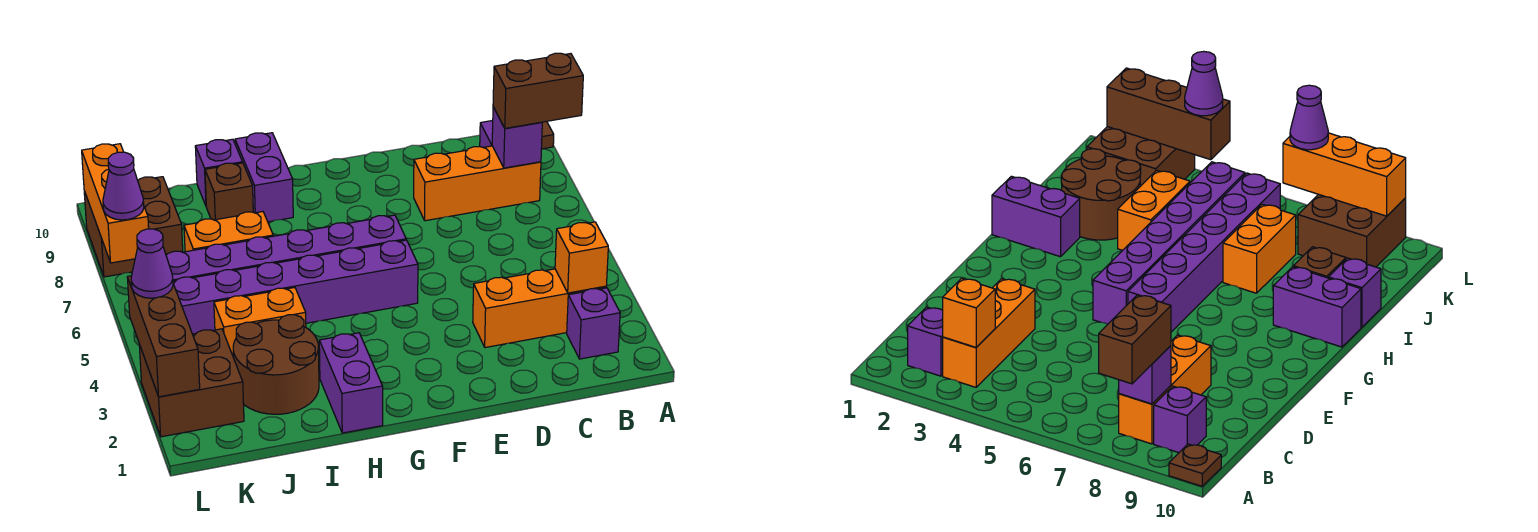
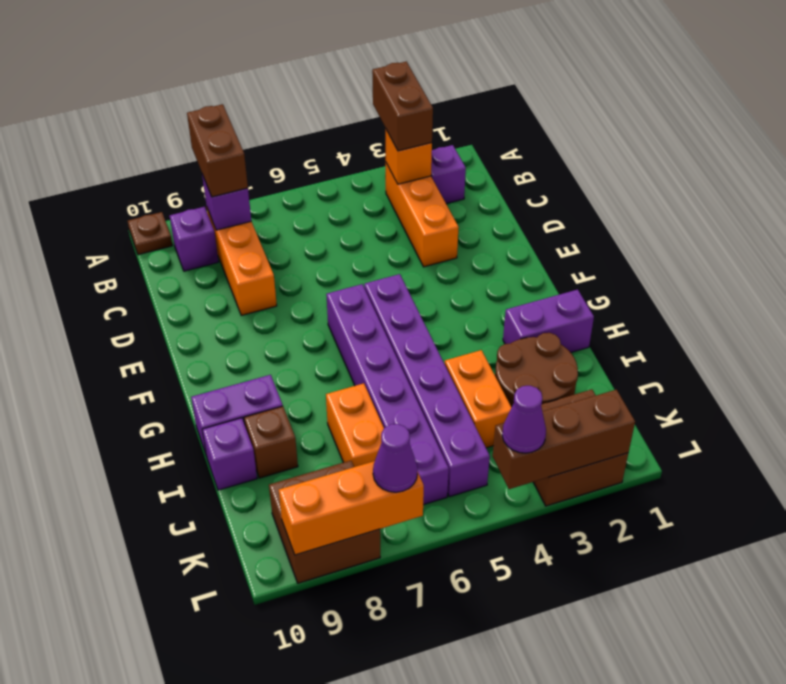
none -> brown 1x2 brick [372,62,433,151]

